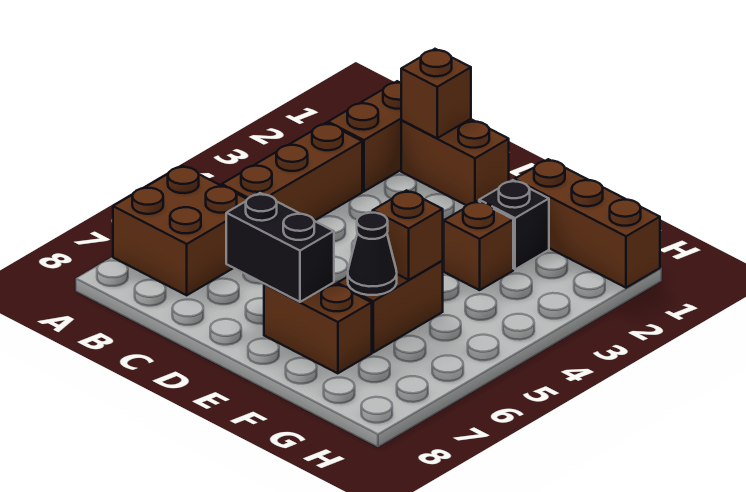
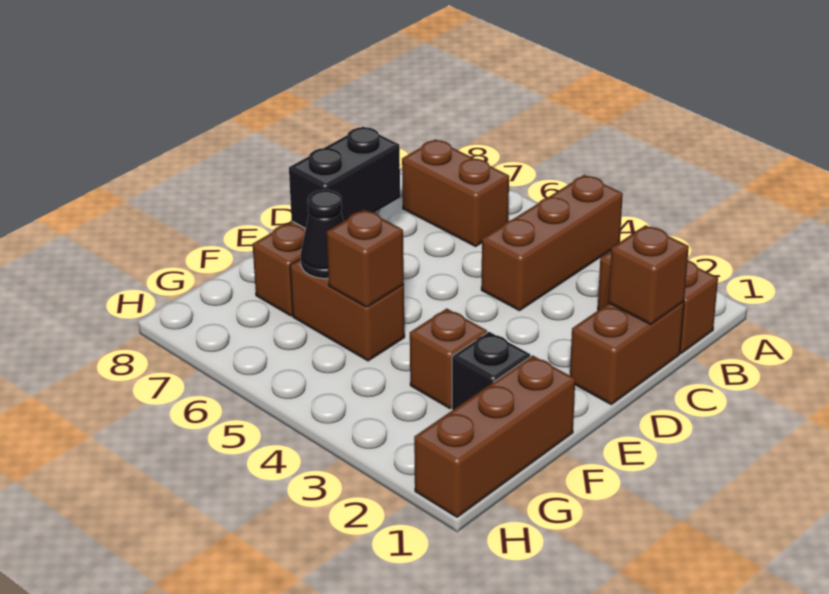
brown 2x2 brick [113,166,247,295] -> brown 1x2 brick [402,140,509,246]
brown 1x3 brick [222,123,362,221] -> brown 1x3 brick turned to [481,175,623,311]

